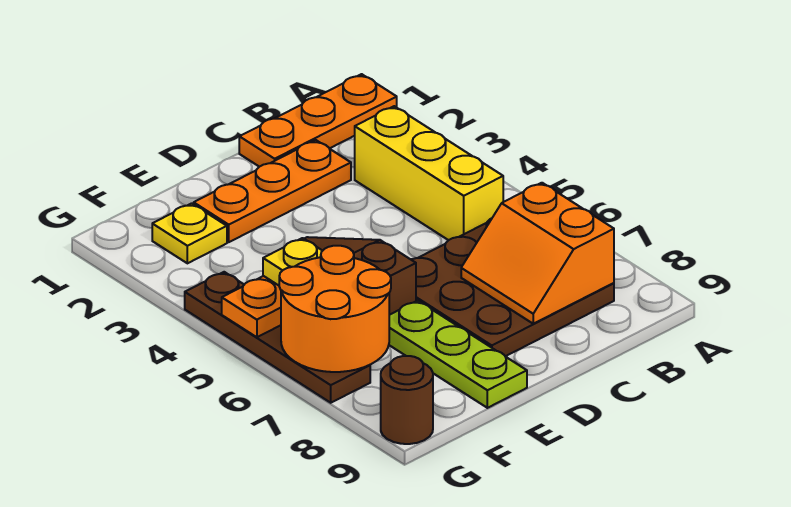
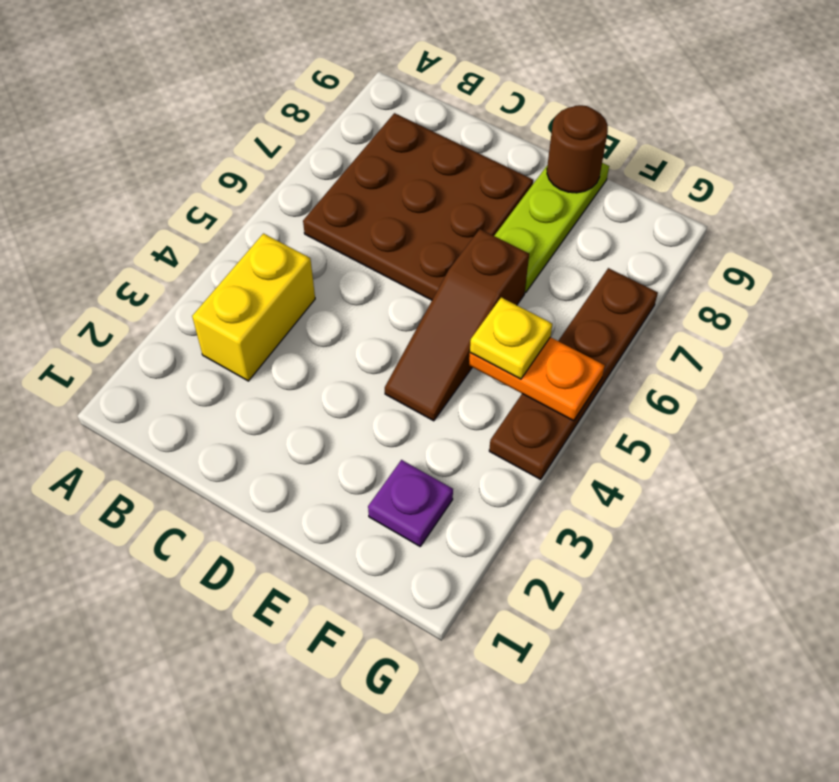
orange 1x3 plate [239,74,397,167] -> none
yellow 1x3 brick [355,106,503,240] -> yellow 1x2 brick [192,233,315,381]
orange 2x2 slope [461,183,614,324] -> none
orange 1x3 plate [194,140,351,242] -> none
yellow 1x1 plate [152,203,227,263] -> purple 1x1 plate [368,460,453,546]
orange 2x2 round brick [279,246,391,372] -> none
brown 1x1 round brick [381,356,433,444] -> brown 1x1 round brick moved to [547,105,608,193]

